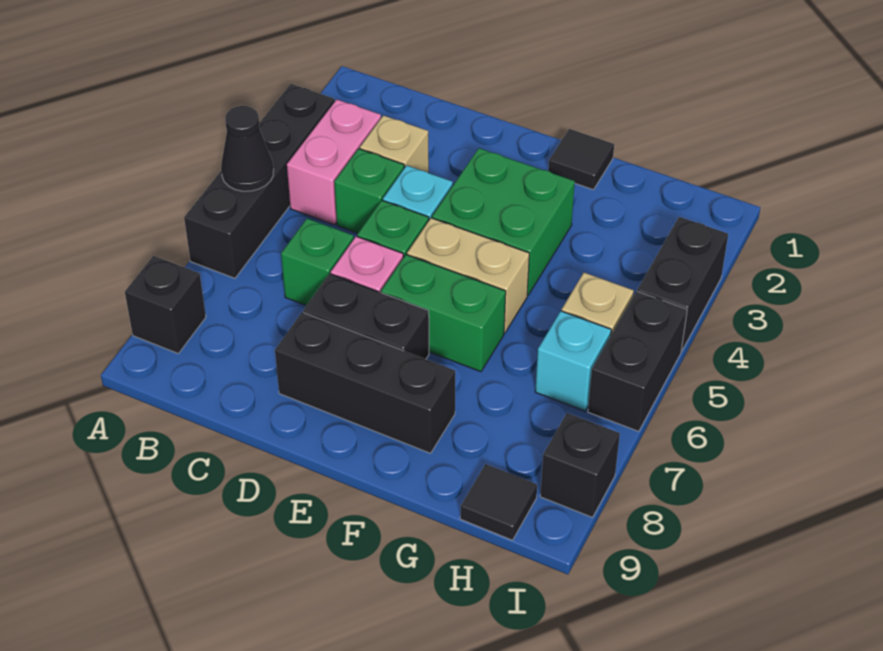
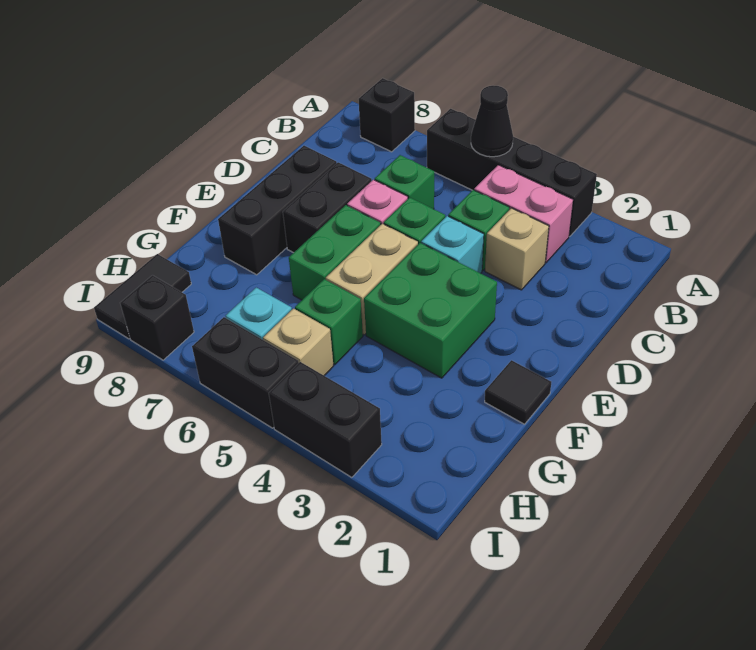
none -> green 1x1 brick [295,279,363,365]
black 1x1 tile [460,464,537,540] -> black 1x2 tile [94,254,191,339]

